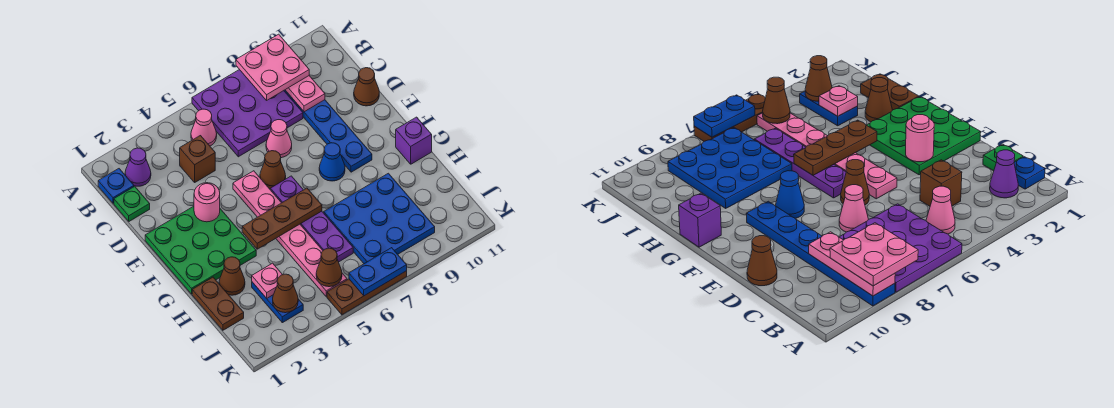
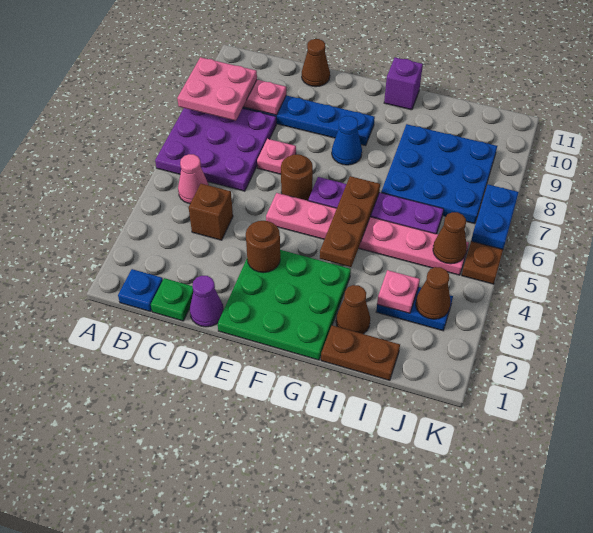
purple 1x1 cone [125,148,151,186] -> purple 1x1 cone moved to [190,276,224,327]
pink 1x1 cone [266,120,292,158] -> pink 1x1 plate [257,139,296,174]
pink 1x1 round brick [194,183,220,222] -> brown 1x1 round brick [246,221,280,273]
brown 1x1 cone [260,151,286,189] -> brown 1x1 round brick [281,154,313,201]

